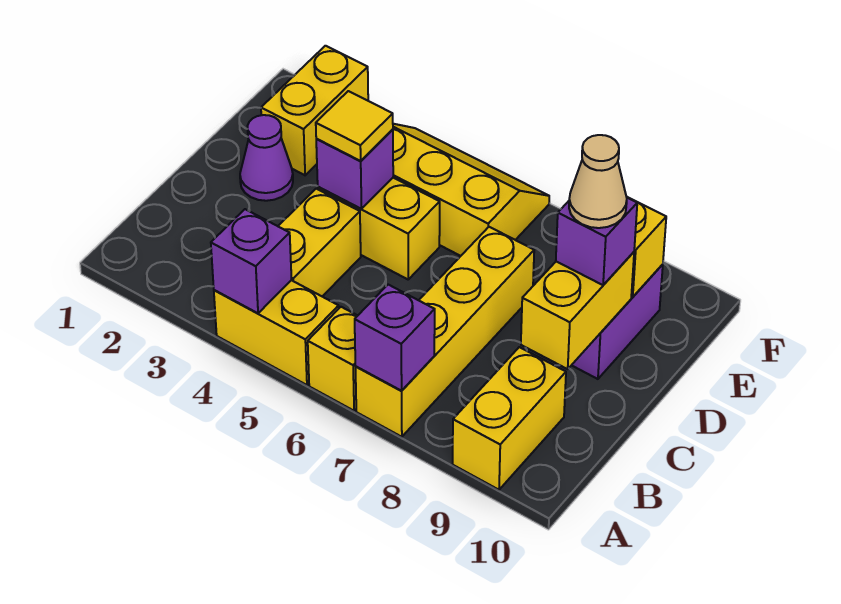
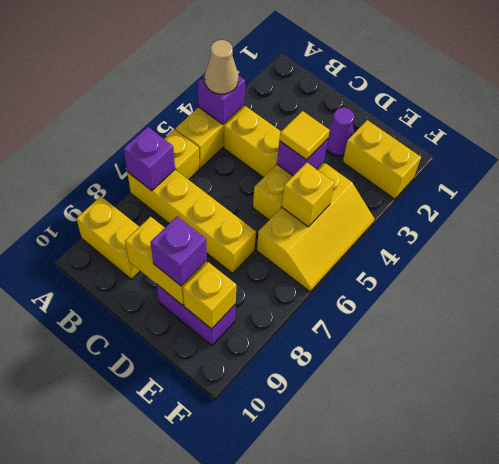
tan 1x1 cone [569,135,627,228] -> tan 1x1 cone moved to [205,40,238,94]
none -> yellow 1x1 brick [282,163,334,227]

